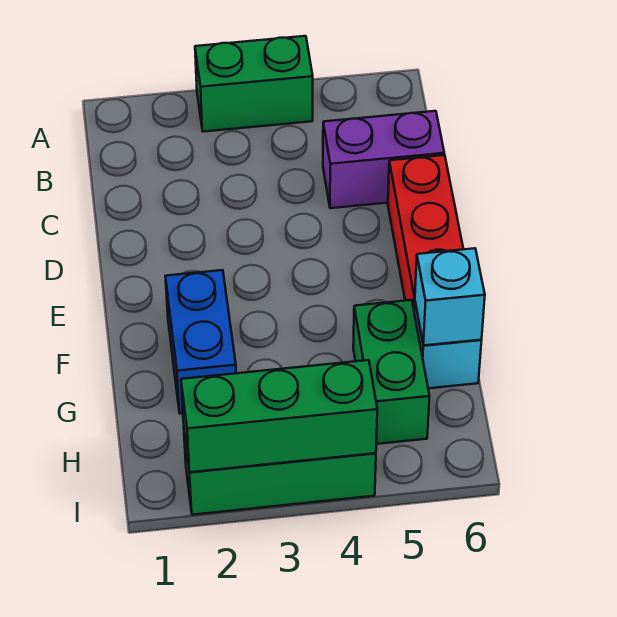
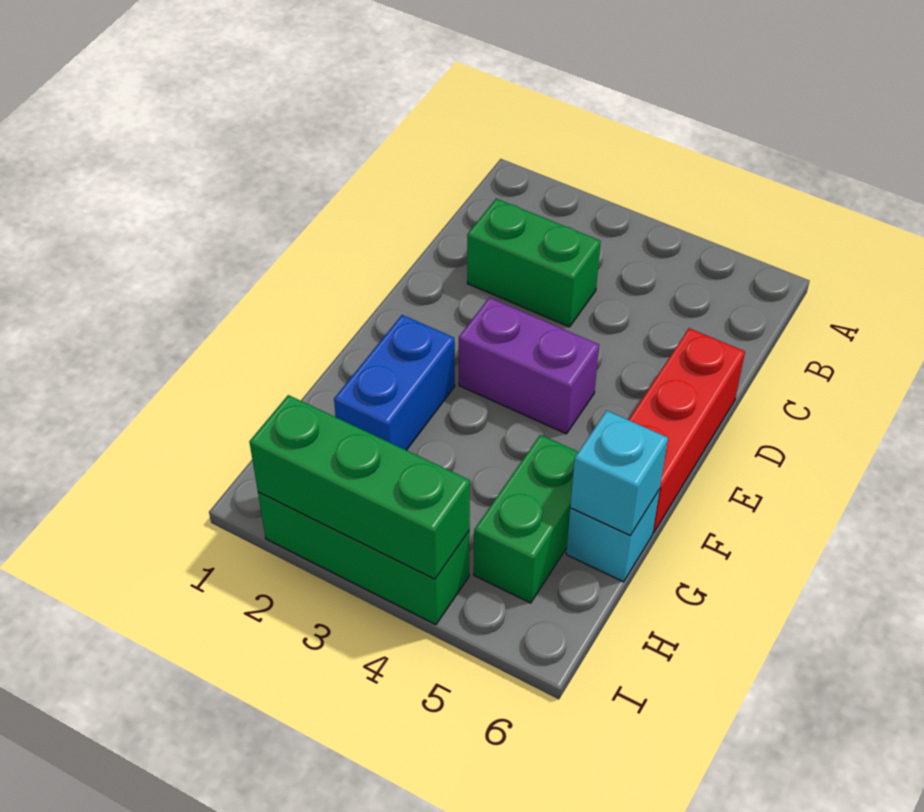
green 1x2 brick [195,36,313,132] -> green 1x2 brick moved to [467,199,601,327]
purple 1x2 brick [323,111,444,208] -> purple 1x2 brick moved to [459,298,599,434]

